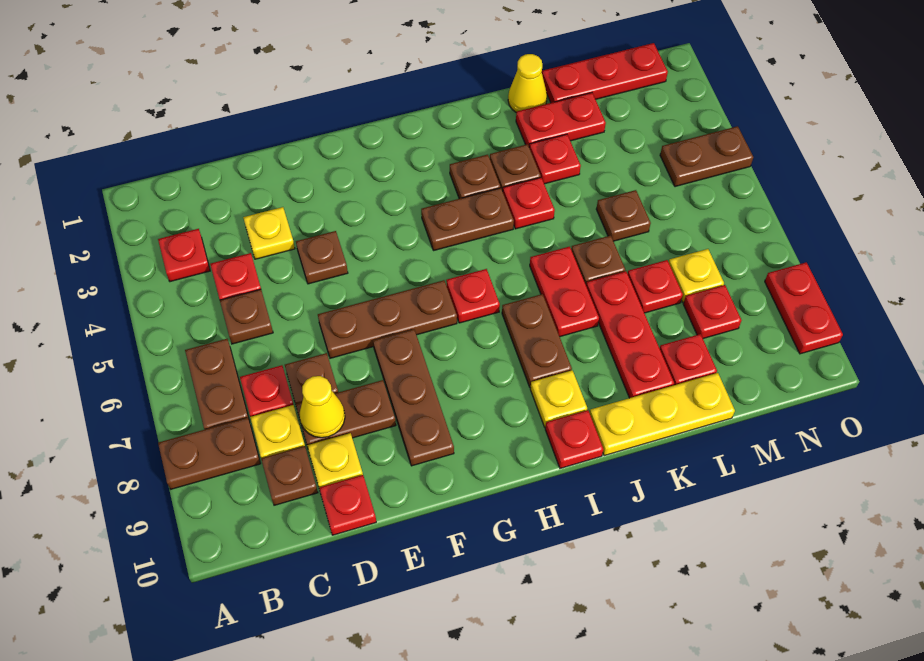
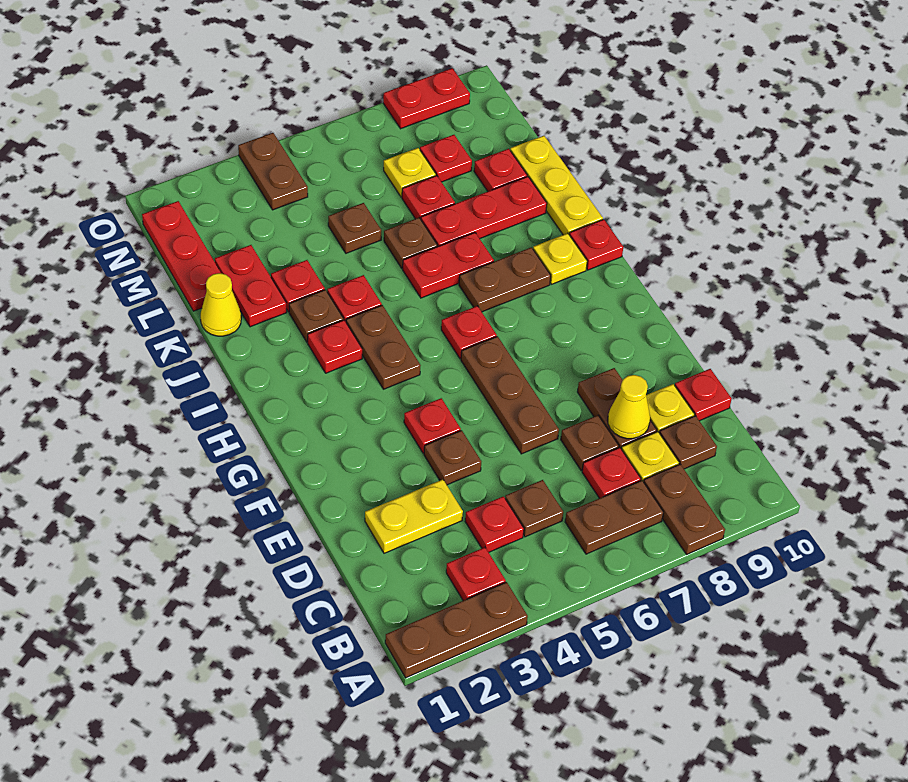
yellow 1x1 plate [243,207,295,259] -> yellow 1x2 plate [365,479,463,553]
none -> red 1x1 plate [404,398,461,453]
brown 1x3 plate [373,329,454,466] -> brown 1x3 plate moved to [385,582,528,678]
brown 1x1 plate [450,155,500,199] -> red 1x1 plate [308,320,362,373]

